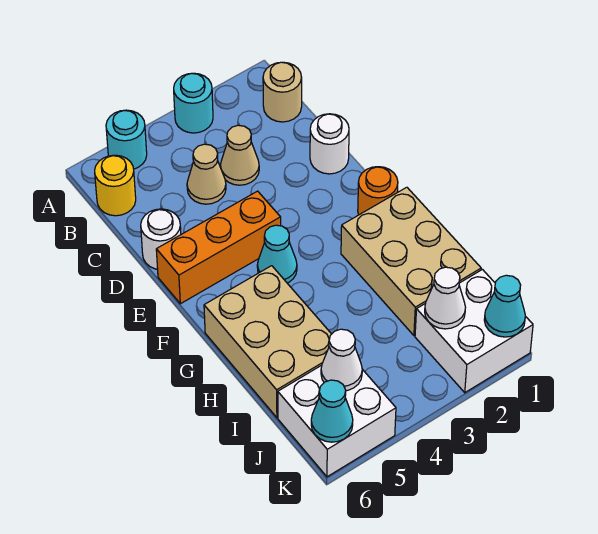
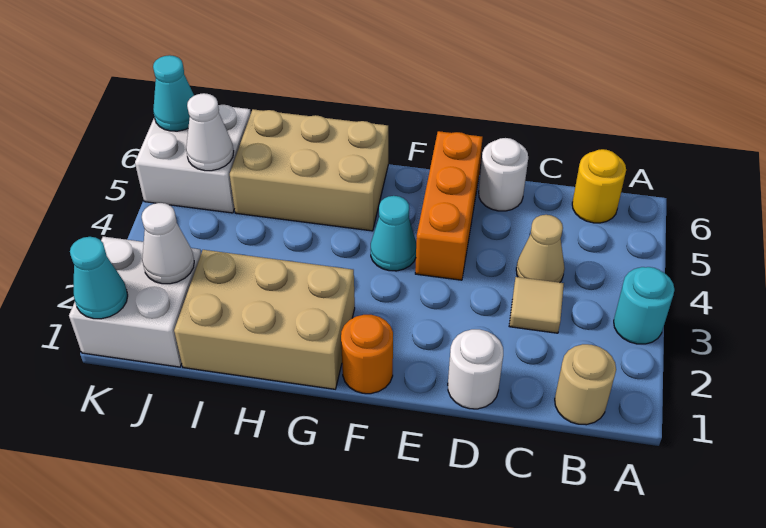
cyan 1x1 round brick [106,110,147,169] -> none
tan 1x1 cone [221,125,259,185] -> tan 1x1 tile [509,277,564,333]

